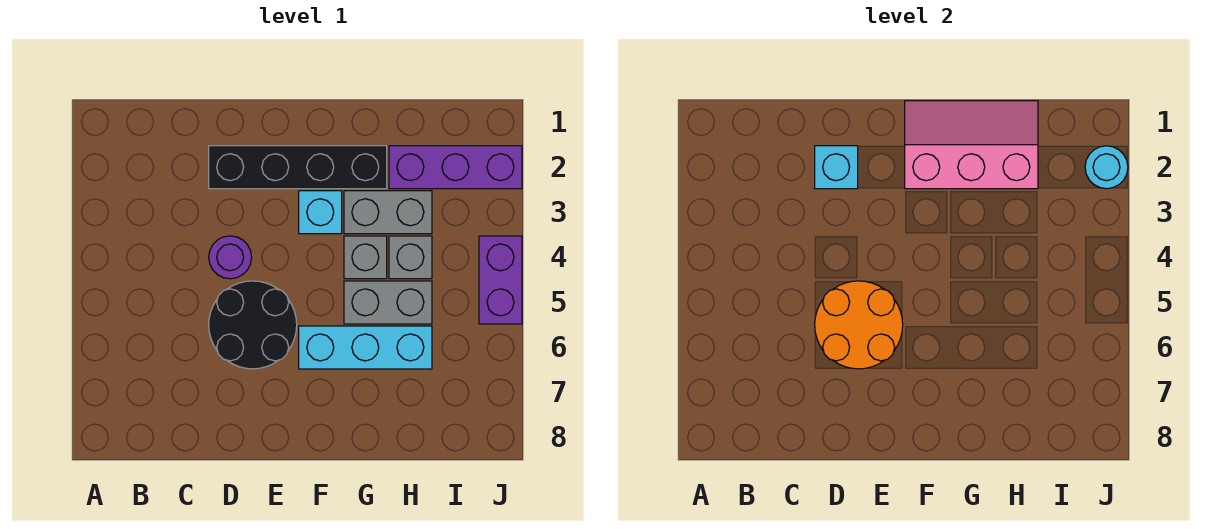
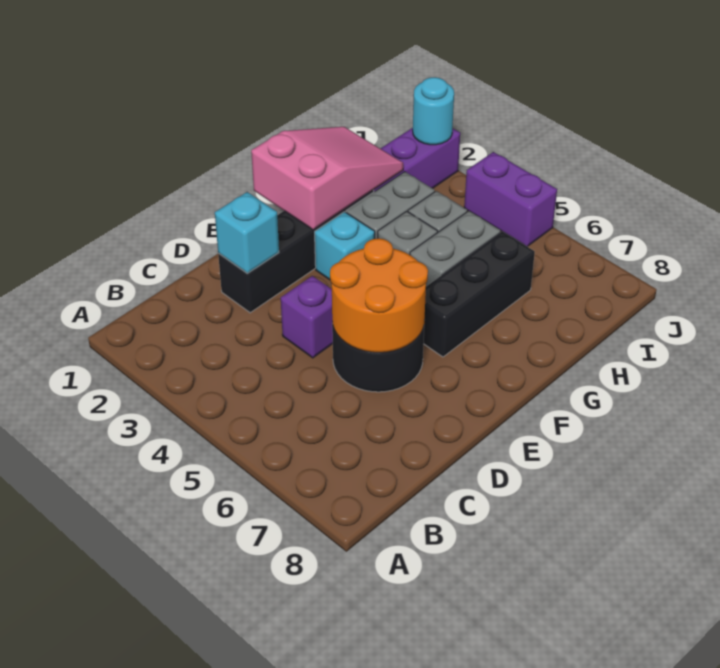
purple 1x1 round brick [209,236,252,279] -> purple 1x1 brick [281,276,333,358]
pink 2x3 slope [905,101,1038,189] -> pink 2x3 slope turned to [251,127,403,230]
cyan 1x3 brick [299,326,432,369] -> black 1x3 brick [424,231,535,357]

